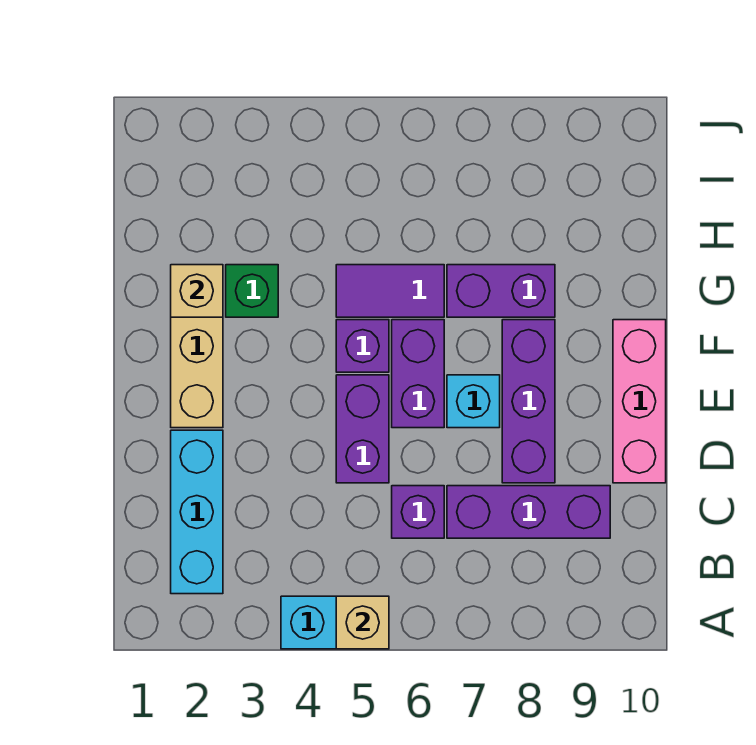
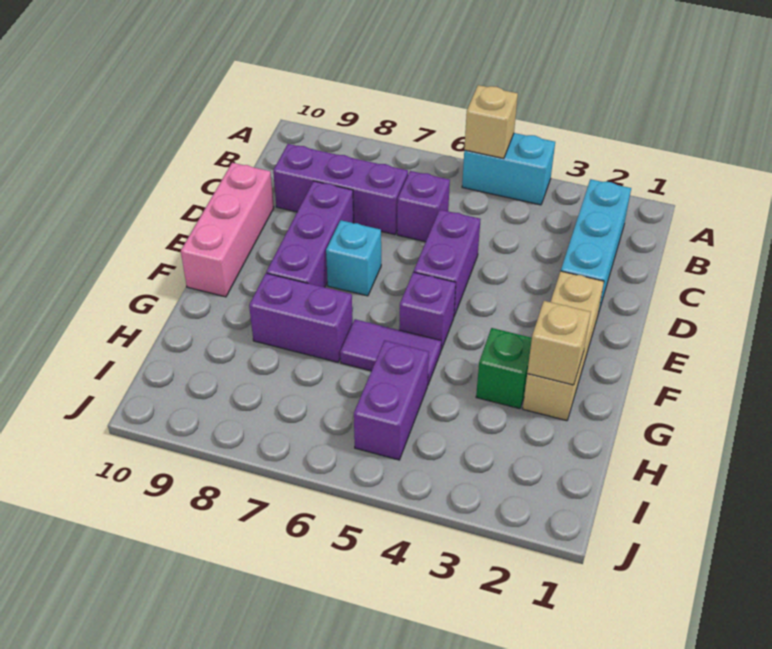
purple 1x2 brick [392,320,444,428] -> purple 1x2 brick moved to [354,341,429,460]

